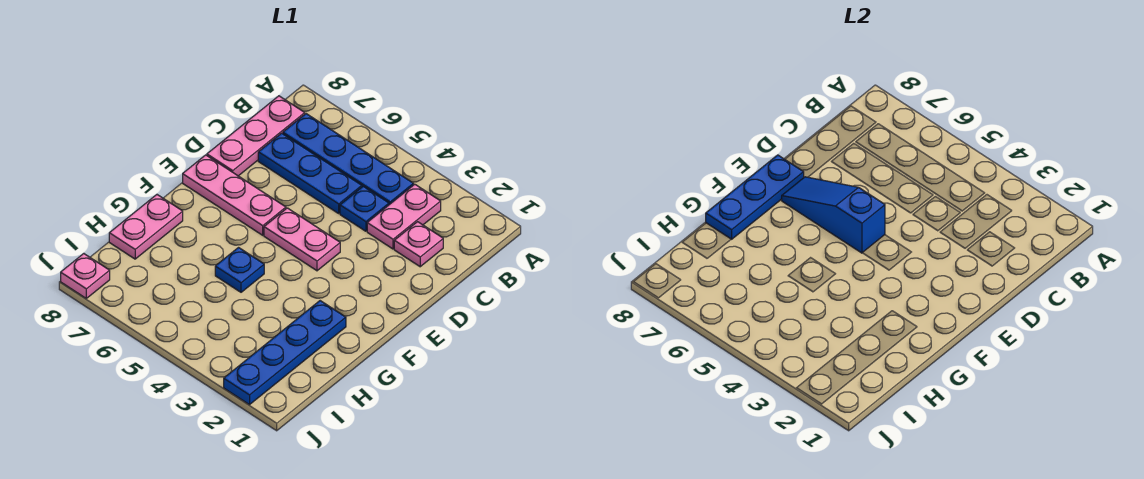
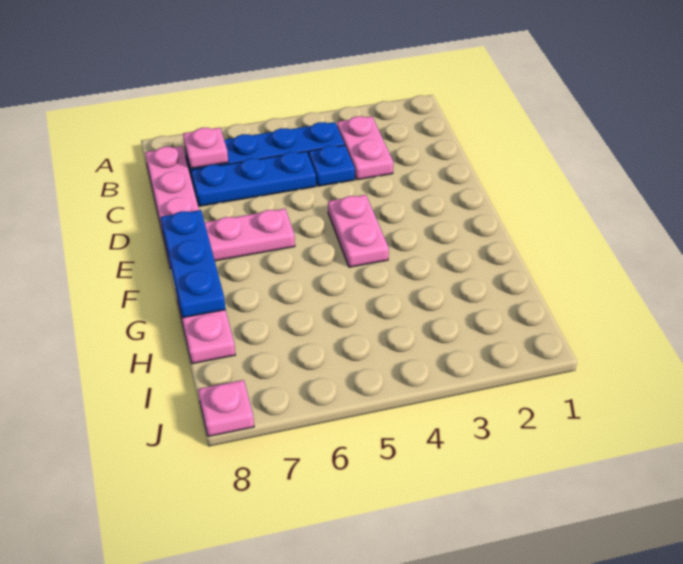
pink 1x1 plate [394,222,443,267] -> pink 1x1 plate moved to [183,128,228,168]
pink 1x2 plate [264,208,340,271] -> pink 1x2 plate turned to [328,195,389,267]
blue 1x3 slope [782,177,885,253] -> none
blue 1x4 plate [224,301,346,405] -> none
blue 1x1 plate [215,248,264,292] -> none

